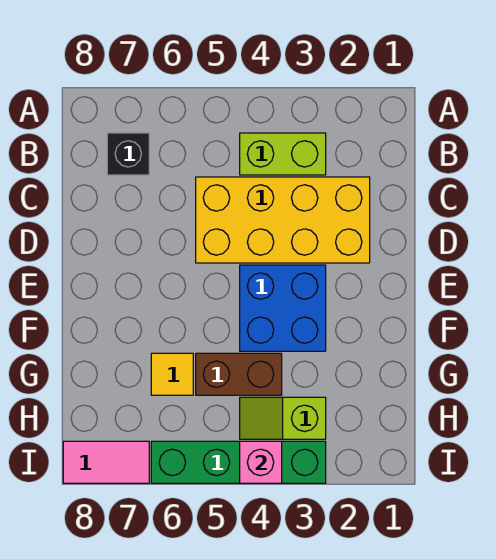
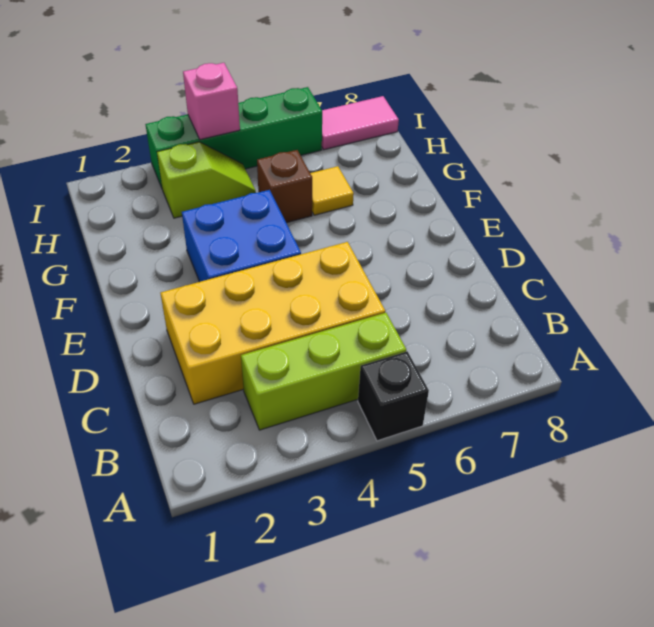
lime 1x2 brick [240,133,326,175] -> lime 1x3 brick [241,313,406,430]
black 1x1 brick [107,133,149,175] -> black 1x1 brick moved to [358,351,429,441]
brown 1x2 brick [196,353,282,395] -> brown 1x1 brick [257,150,312,223]

